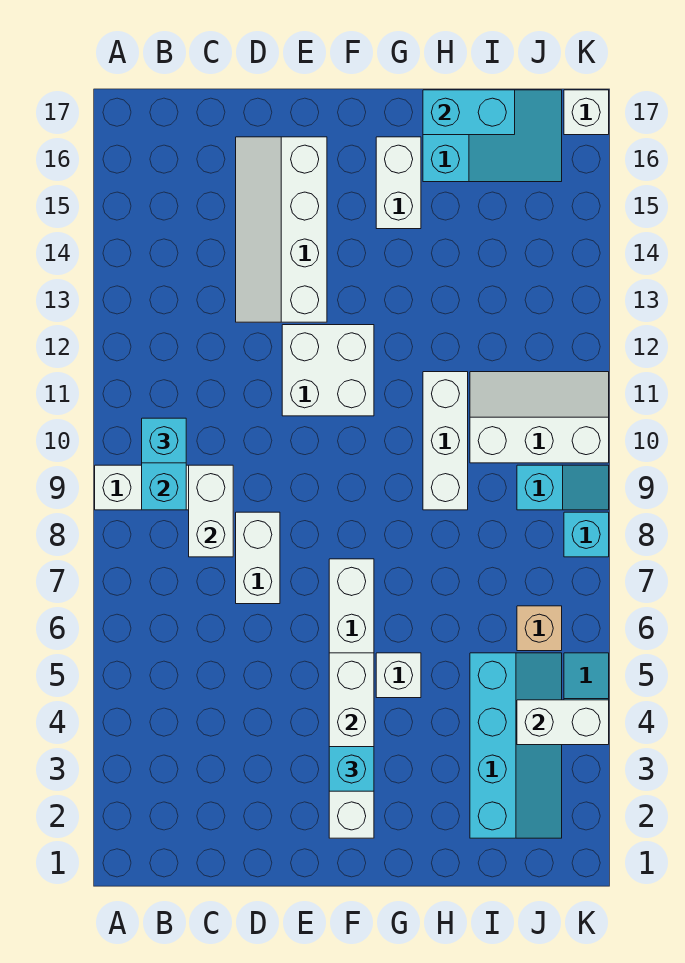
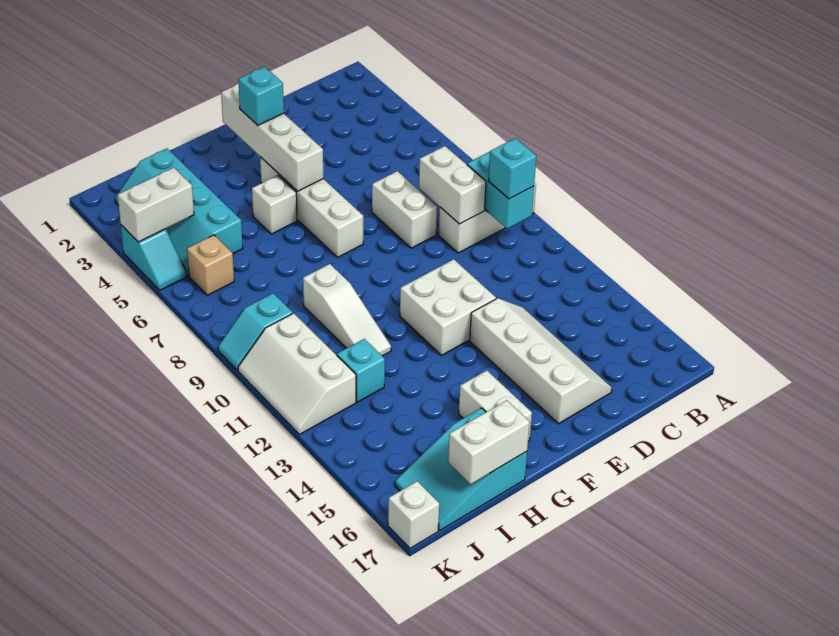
white 1x3 brick [423,372,468,510] -> white 1x3 slope [303,264,391,356]
cyan 1x2 brick [423,90,515,135] -> white 1x2 brick [448,400,530,484]
white 2x3 slope [470,372,609,463] -> white 2x3 slope turned to [238,313,356,434]
cyan 1x1 brick [564,512,609,557] -> cyan 1x1 brick moved to [337,339,385,402]

